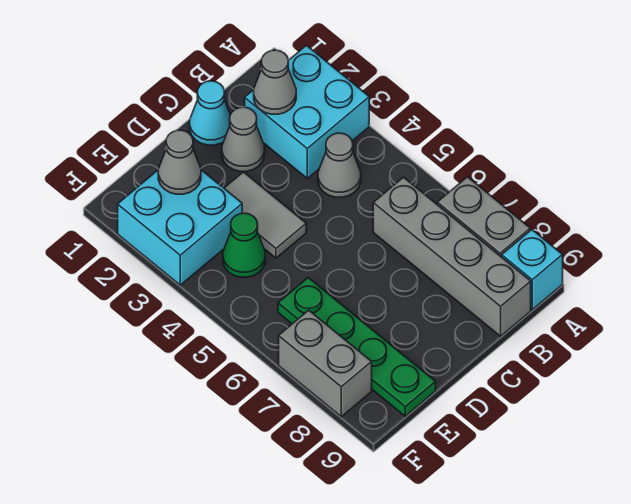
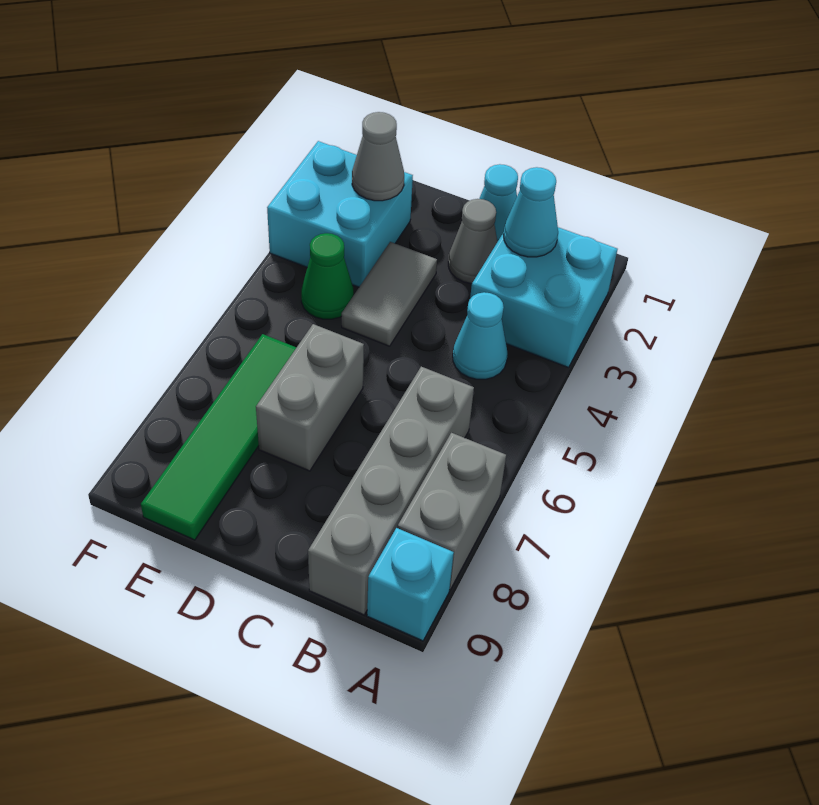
grey 1x1 cone [254,50,296,114] -> cyan 1x1 cone [503,167,558,257]
grey 1x1 cone [318,133,361,197] -> cyan 1x1 cone [453,292,508,379]
green 1x4 plate [278,278,436,416] -> green 1x4 tile [141,334,297,540]
grey 1x2 brick [279,310,372,417] -> grey 1x2 brick moved to [256,324,364,471]

